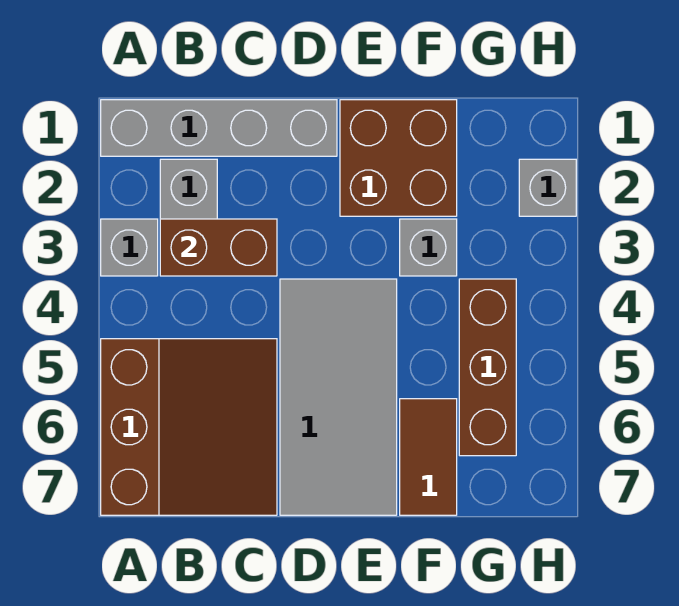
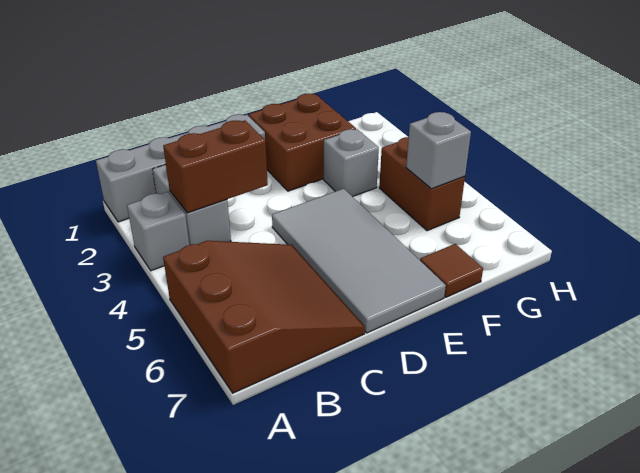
brown 1x2 tile [400,399,457,515] -> brown 1x1 tile [420,244,483,297]
brown 1x3 brick [459,279,516,456] -> brown 1x2 brick [379,137,465,231]
grey 1x1 brick [519,159,576,216] -> grey 1x1 brick moved to [406,112,471,189]

